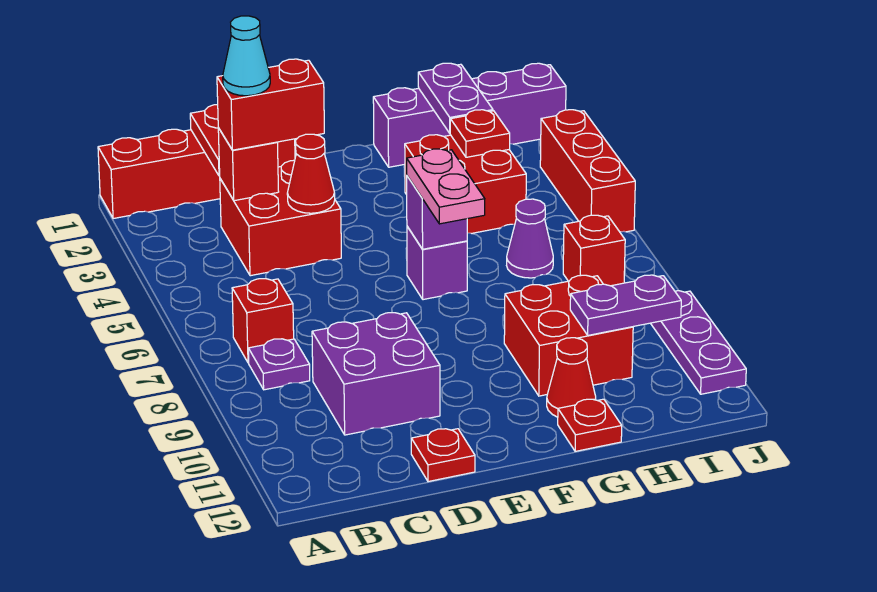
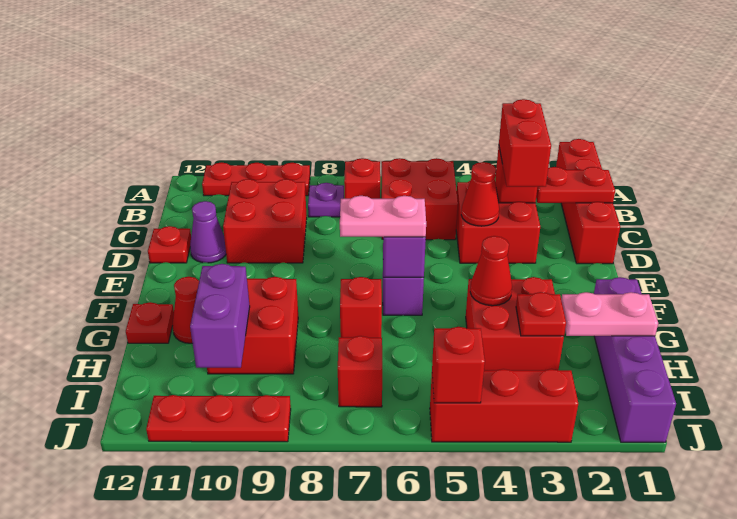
none -> red 1x3 plate [202,162,310,196]
none -> red 2x2 brick [381,158,458,240]
cyan 1x1 cone [223,16,270,96] -> none
purple 2x2 brick [312,313,440,435] -> red 2x2 brick [223,179,307,263]
none -> red 1x1 cone [470,236,512,306]
none -> red 1x1 brick [340,277,382,338]
purple 1x2 plate [418,63,493,133] -> pink 1x2 plate [561,292,658,336]
purple 1x1 cone [507,199,553,278] -> purple 1x1 cone moved to [190,201,226,263]
purple 1x2 plate [570,275,681,335] -> purple 1x2 brick [190,264,250,368]
none -> red 1x1 brick [432,327,485,403]
purple 1x3 plate [651,291,746,394] -> red 1x3 plate [146,395,291,442]

